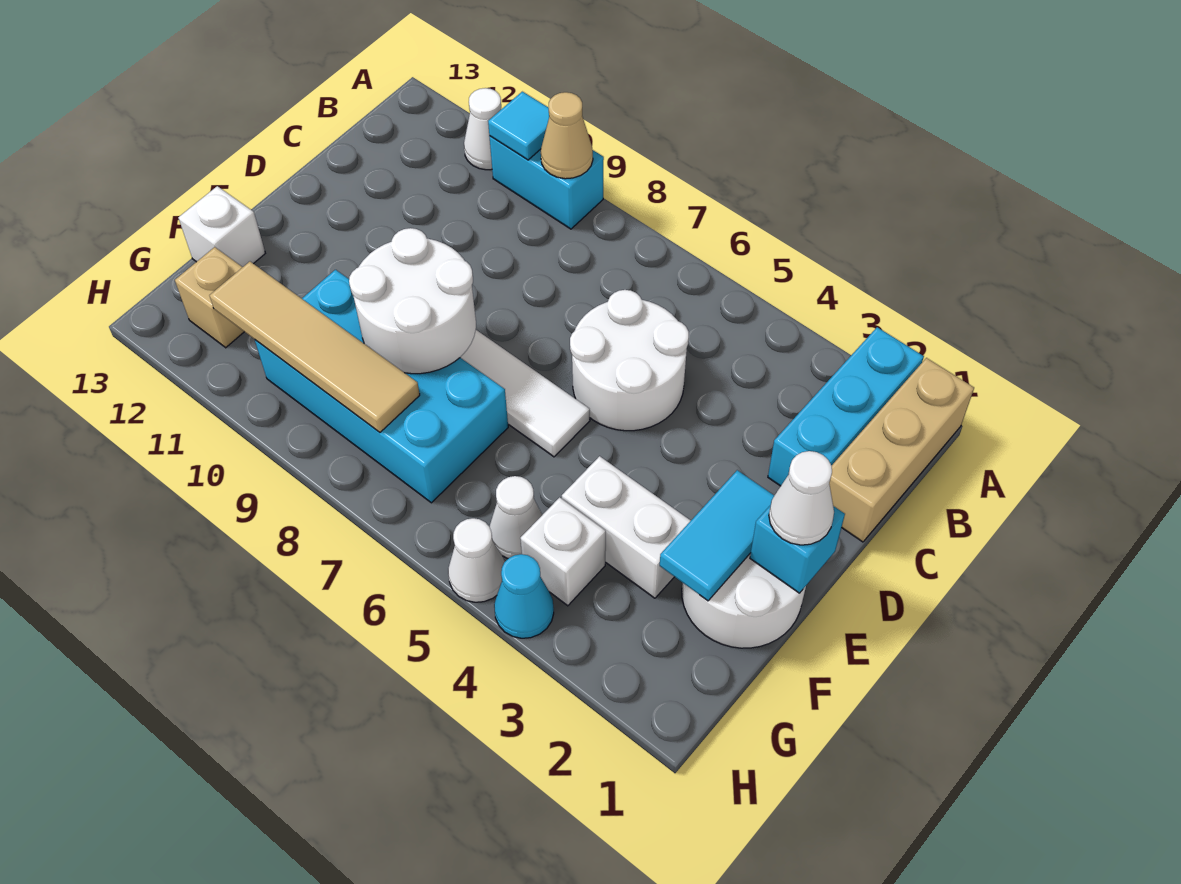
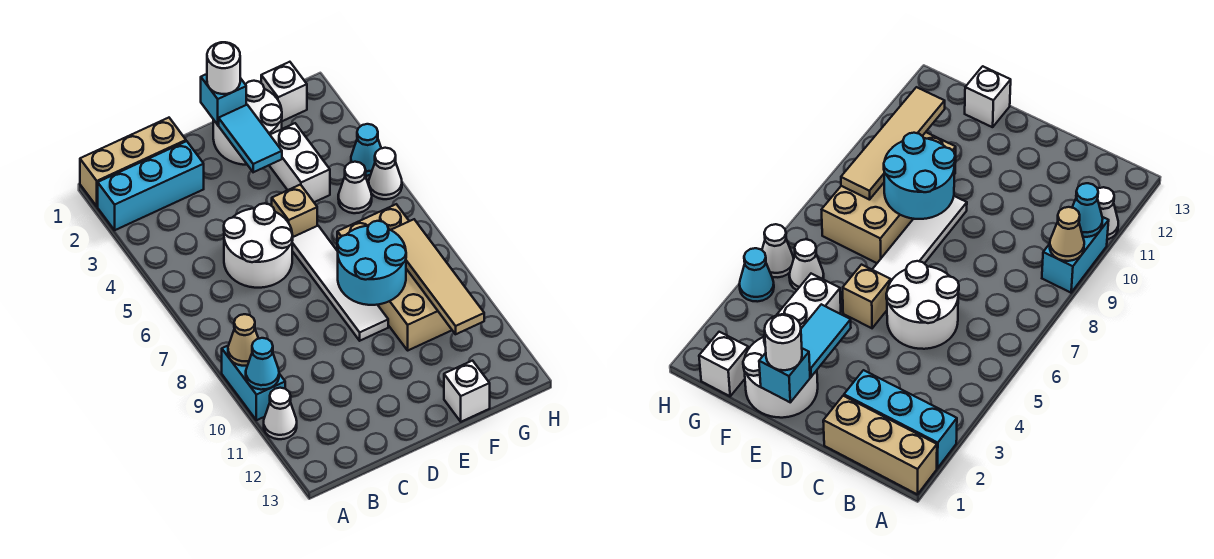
cyan 1x1 tile [488,92,549,160] -> cyan 1x1 cone [246,338,279,390]
white 1x1 cone [769,451,834,545] -> white 1x1 round brick [207,42,240,94]
cyan 1x2 tile [660,470,774,601] -> cyan 1x2 tile turned to [219,105,282,172]
white 2x2 round brick [349,228,476,374] -> cyan 2x2 round brick [337,221,406,305]
cyan 2x4 brick [255,270,508,503] -> tan 2x4 brick [337,204,452,350]
white 1x1 brick [520,497,606,606] -> white 1x1 brick moved to [261,62,307,121]
tan 1x1 brick [175,247,244,348] -> tan 1x1 brick moved to [272,185,317,237]

